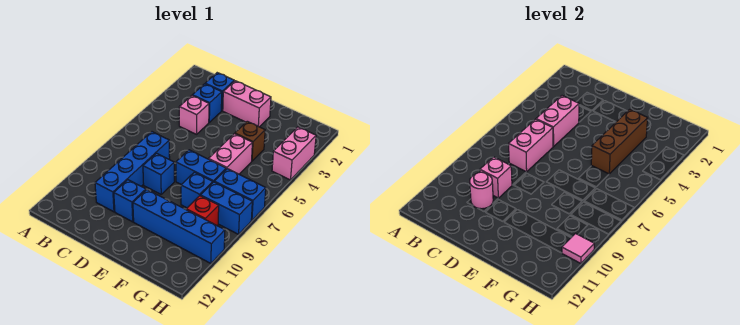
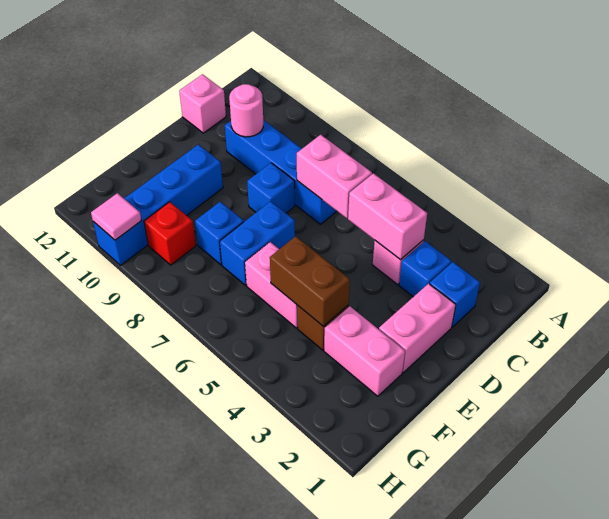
pink 1x1 brick [480,157,512,198] -> pink 1x1 brick moved to [179,74,226,133]
blue 1x1 brick [114,180,146,222] -> none
brown 1x3 brick [591,109,648,174] -> brown 1x2 brick [270,236,350,326]
blue 1x2 brick [214,169,266,220] -> none
blue 1x2 brick [200,182,252,234] -> none
pink 1x2 brick [272,127,316,180] -> pink 1x2 brick moved to [324,306,405,396]

